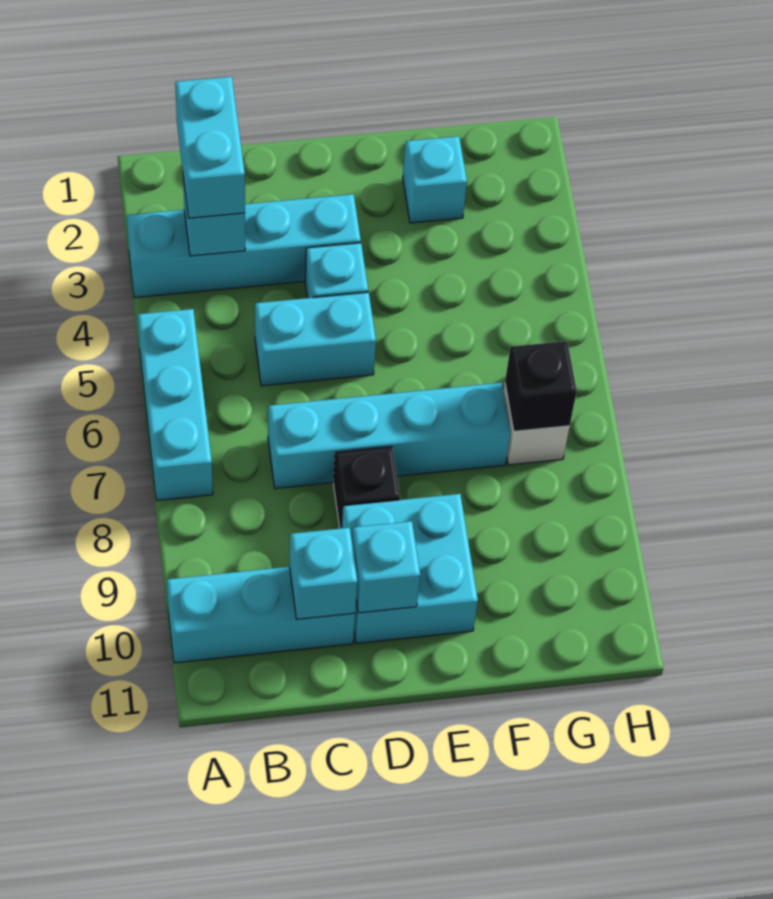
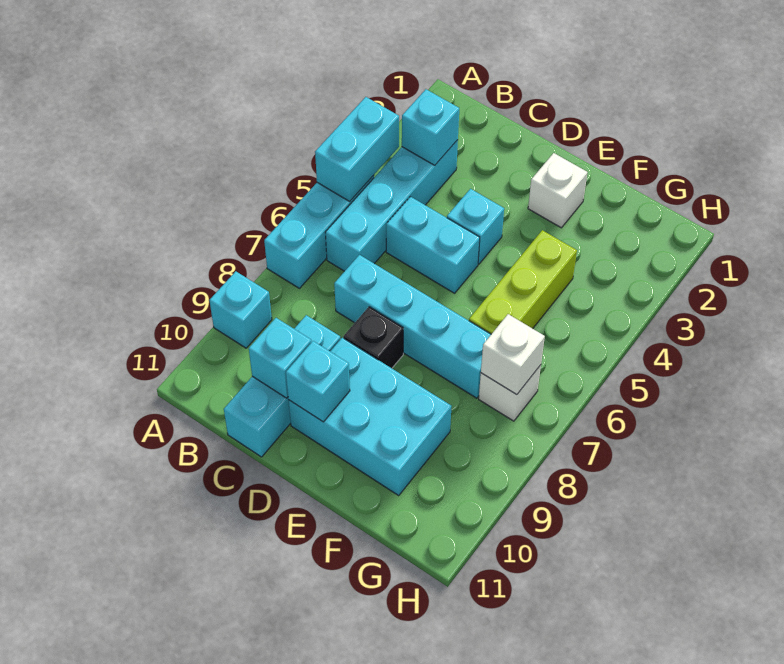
cyan 1x4 brick [127,194,361,298] -> cyan 1x4 brick turned to [325,140,458,271]
cyan 1x3 brick [166,567,355,663] -> cyan 1x3 brick turned to [224,315,341,457]
cyan 1x2 brick [175,77,245,218] -> cyan 1x2 brick moved to [315,97,399,201]
cyan 2x2 brick [342,494,478,644] -> cyan 2x3 brick [289,338,452,495]
none -> white 1x1 brick [528,153,588,228]
cyan 1x1 brick [403,136,467,223] -> cyan 1x1 brick moved to [209,271,272,348]
none -> lime 1x3 brick [469,230,577,334]
black 1x1 brick [505,341,577,431] -> white 1x1 brick [481,314,545,395]

